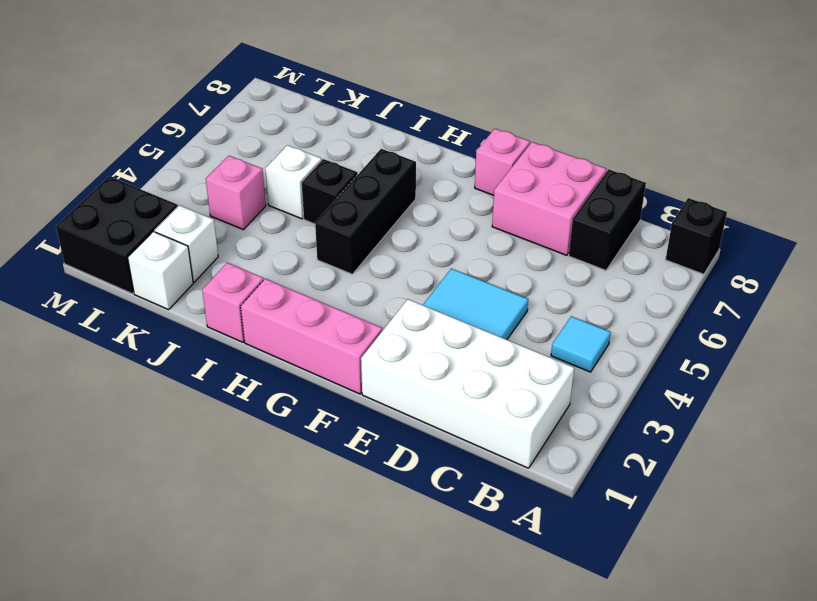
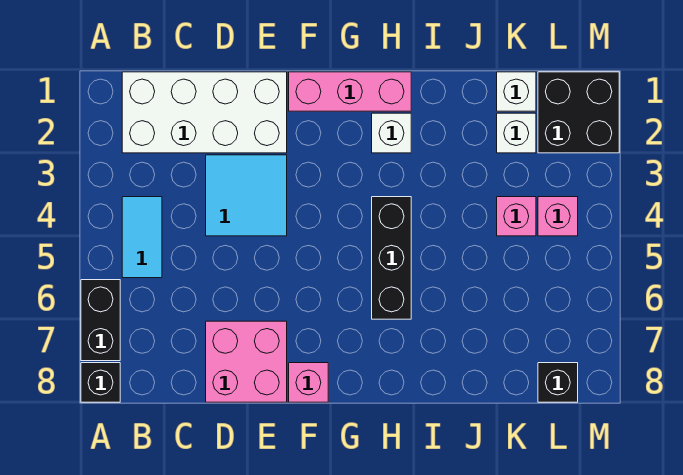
cyan 1x1 tile [551,316,611,372] -> cyan 1x2 tile [122,197,162,278]
black 1x2 brick [569,170,646,270] -> black 1x2 brick moved to [81,280,120,361]
pink 1x1 brick [202,263,263,342] -> pink 1x1 brick moved to [538,197,578,236]
black 1x1 brick [301,159,358,224] -> black 1x1 brick moved to [538,363,578,402]
white 1x1 brick [265,145,321,219] -> white 1x1 brick moved to [372,113,411,153]

